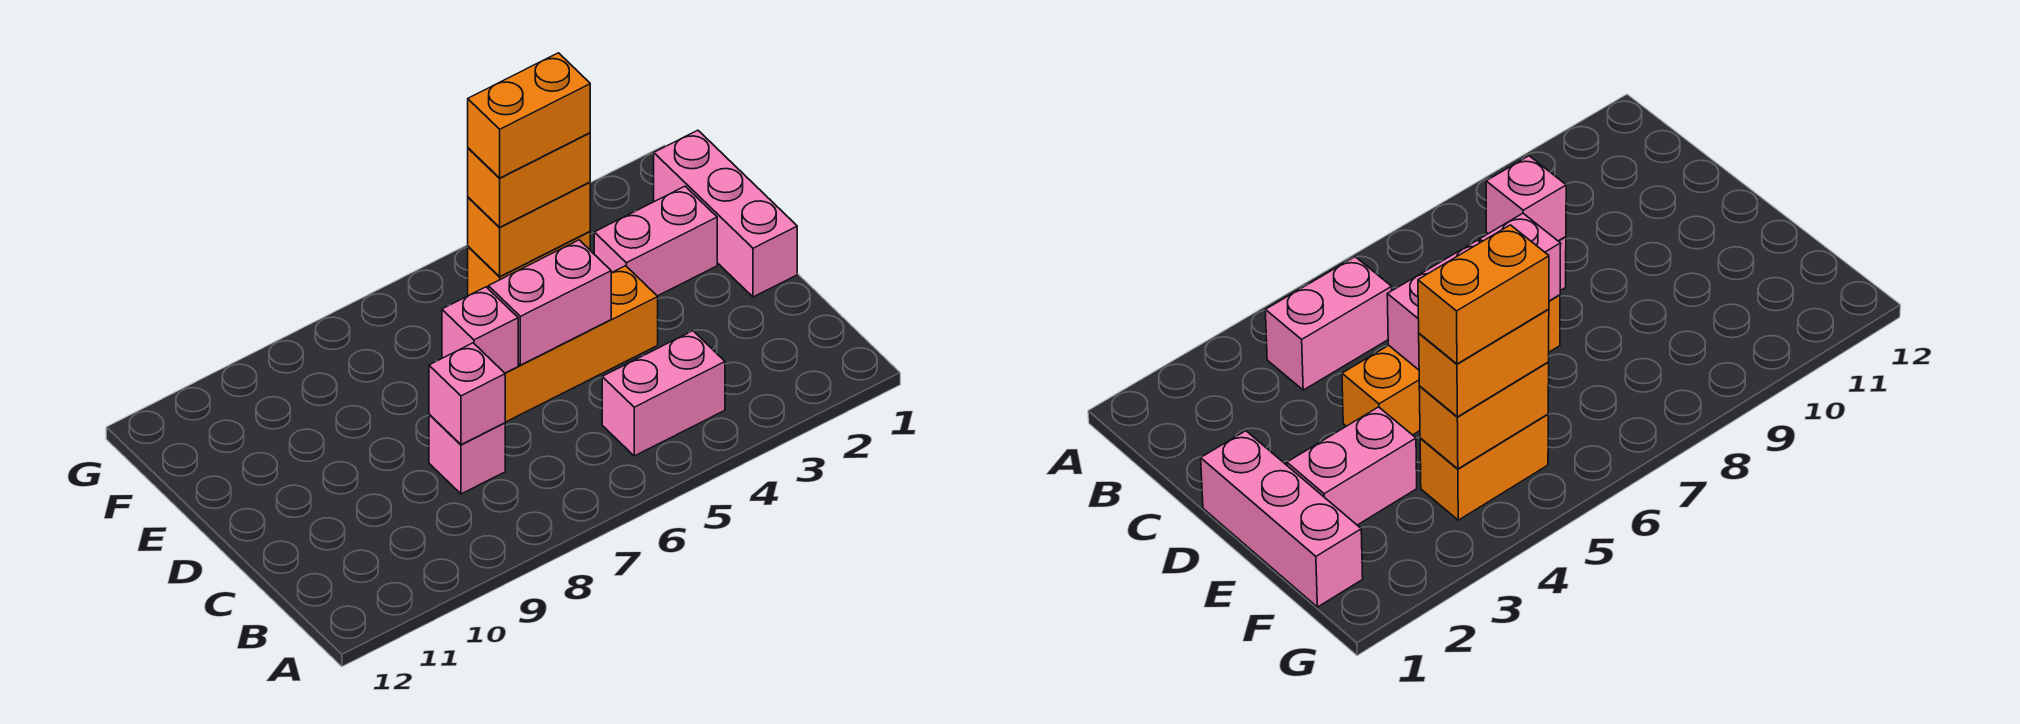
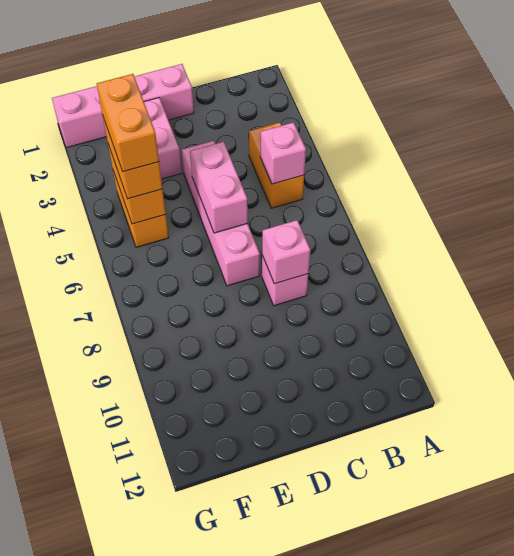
pink 1x2 brick [602,331,725,456] -> orange 1x2 brick [249,123,304,208]
pink 1x3 brick [654,130,797,297] -> pink 1x4 brick [52,64,194,148]
orange 1x4 brick [505,266,658,422] -> pink 1x4 brick [182,141,260,286]
pink 1x1 brick [442,287,518,373] -> pink 1x1 brick moved to [260,122,306,184]

